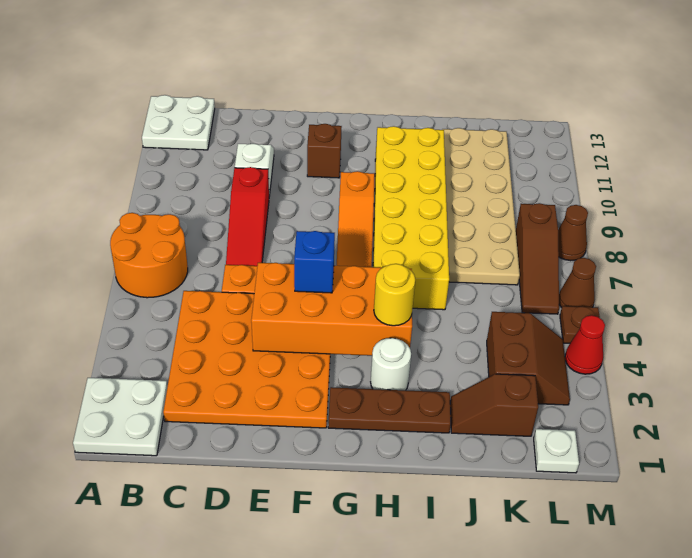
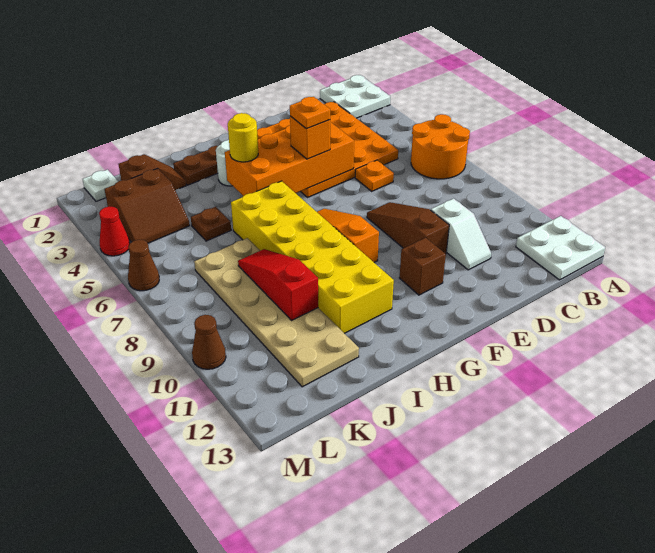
red 1x3 slope [226,167,269,266] -> red 1x3 slope moved to [238,249,318,320]
blue 1x1 brick [294,231,335,293] -> orange 1x1 brick [290,116,330,159]
none -> orange 1x1 plate [290,97,330,129]
brown 2x2 slope [487,312,570,405] -> brown 2x2 slope turned to [104,169,190,243]
brown 1x3 slope [516,203,559,314] -> brown 1x3 slope moved to [367,202,449,254]
brown 1x1 plate [560,306,600,343] -> brown 1x1 plate moved to [191,207,231,241]
brown 1x1 cone [558,205,588,261] -> brown 1x1 cone moved to [192,315,226,369]

